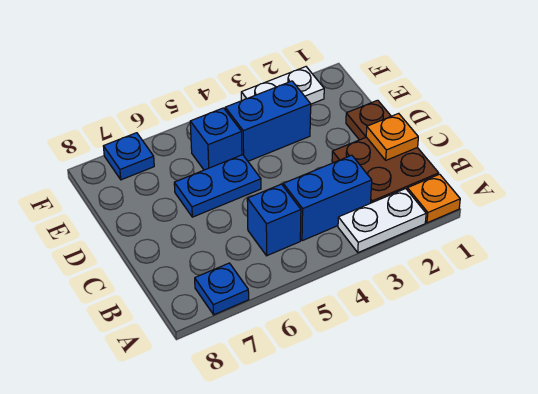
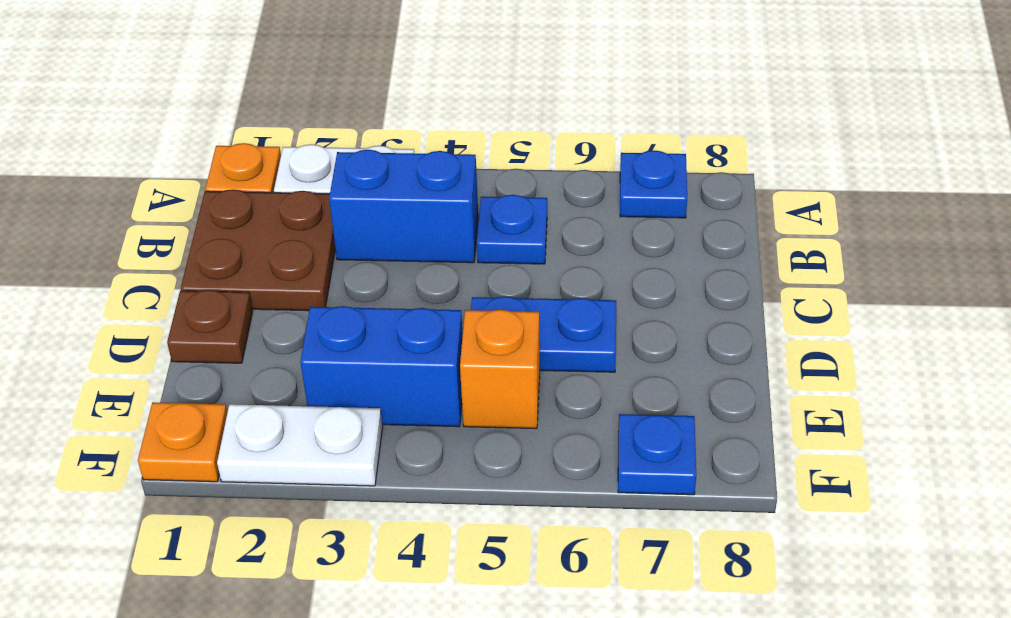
blue 1x1 brick [247,184,301,256] -> blue 1x1 plate [477,195,547,264]
orange 1x1 plate [366,113,418,160] -> orange 1x1 plate moved to [138,402,227,482]
blue 1x1 brick [190,108,242,170] -> orange 1x1 brick [460,310,540,429]

